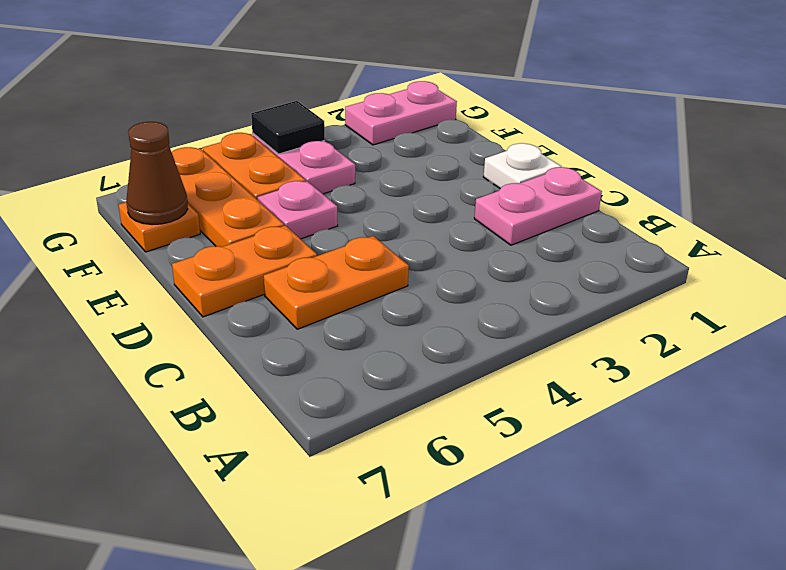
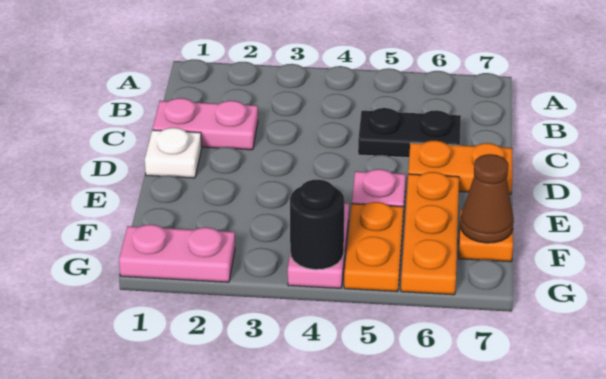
orange 1x2 plate [264,236,409,329] -> black 1x2 plate [358,108,461,158]
black 1x1 tile [251,101,325,154] -> black 1x1 round brick [290,180,345,270]

